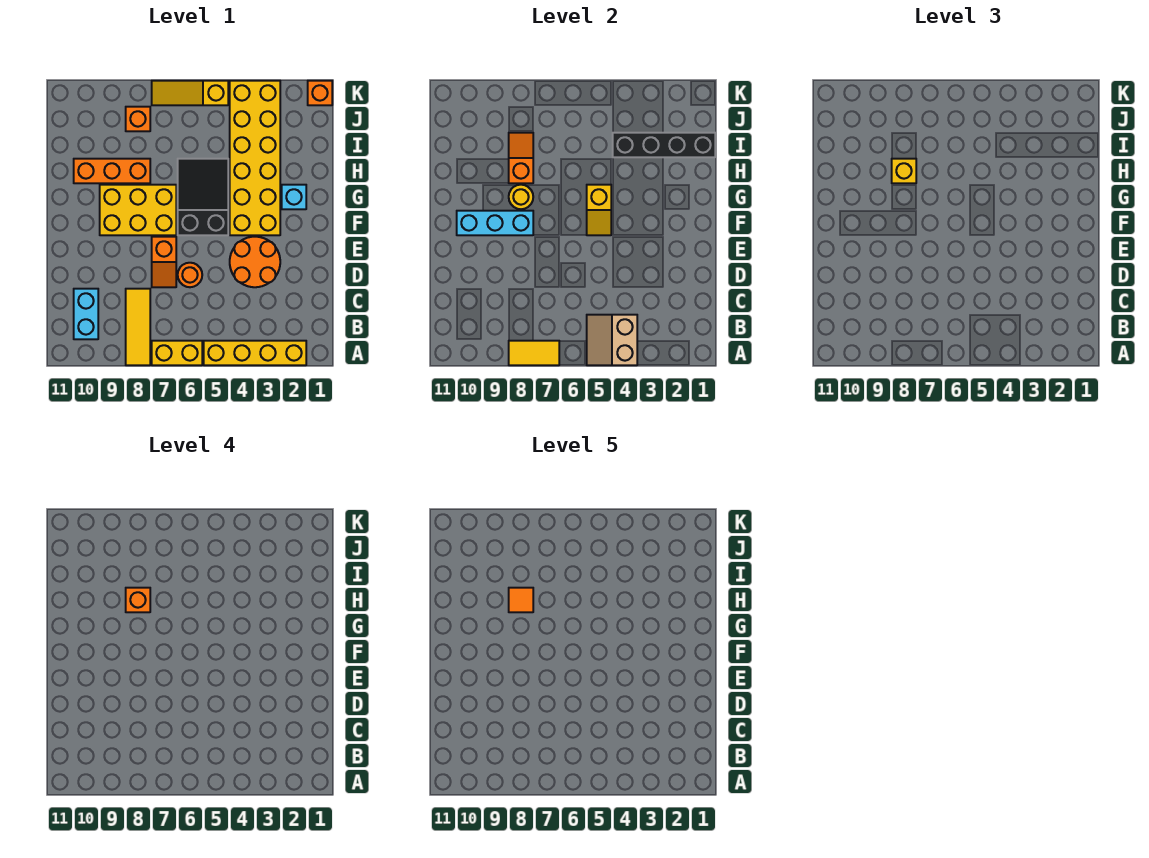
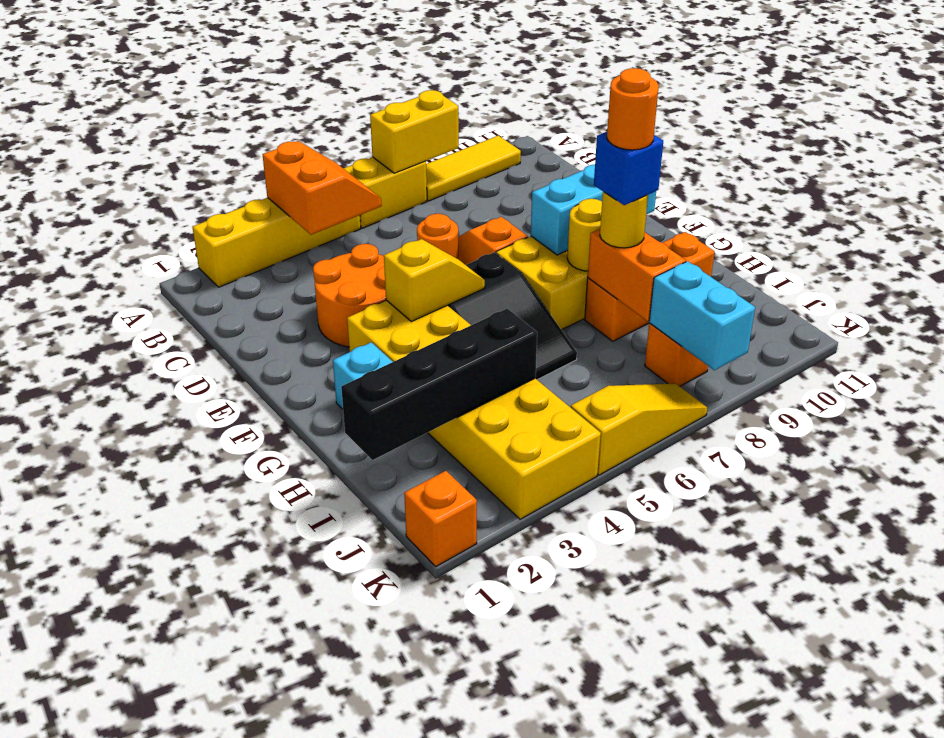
tan 2x2 slope [587,315,637,365] -> orange 2x2 slope [262,141,382,235]
yellow 1x2 tile [509,341,559,365] -> yellow 1x2 brick [370,90,459,173]
yellow 1x3 tile [126,289,150,365] -> yellow 1x3 tile turned to [426,135,521,201]
cyan 1x2 brick [74,289,98,339] -> cyan 1x2 brick moved to [649,261,755,370]
yellow 1x2 slope [587,185,611,235] -> yellow 1x2 slope turned to [384,239,485,322]
orange 1x2 slope [509,133,533,183] -> orange 1x2 brick [588,229,686,321]
yellow 1x1 brick [892,159,916,183] -> yellow 1x1 round brick [600,192,648,248]
orange 1x1 brick [126,588,150,612] -> blue 1x1 brick [594,132,663,205]
orange 1x1 tile [509,588,533,612] -> orange 1x1 round brick [607,68,659,150]

